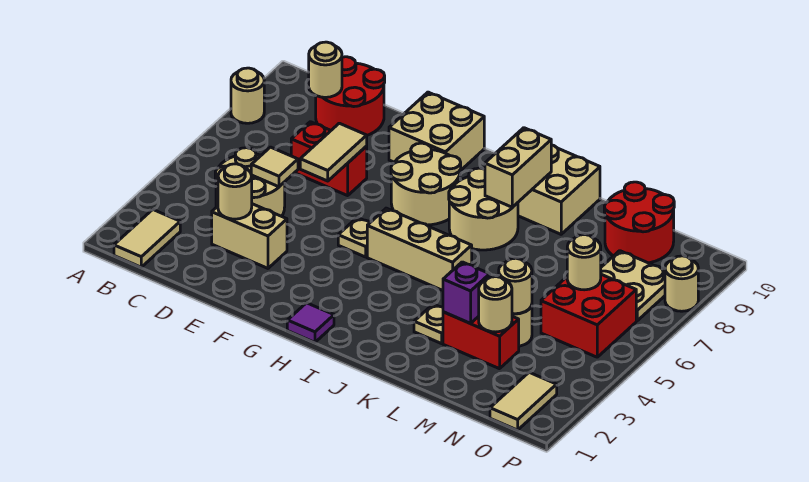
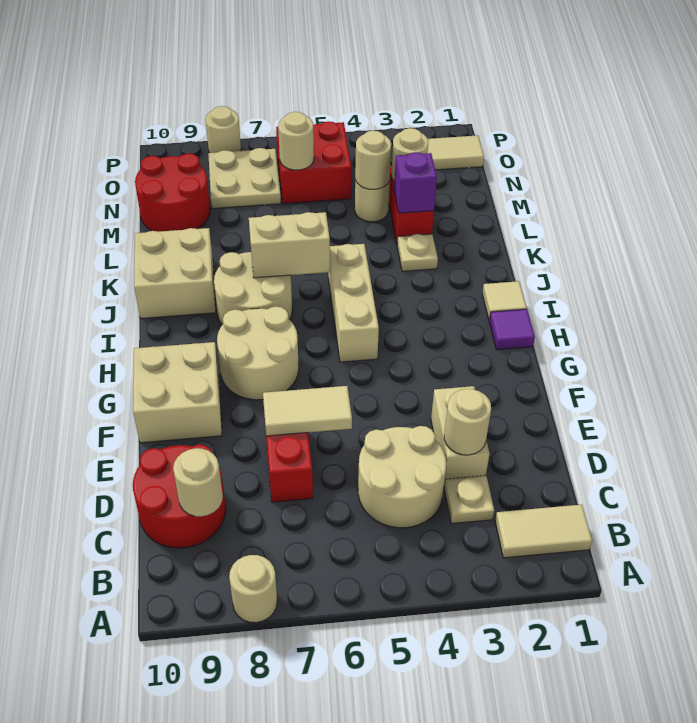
tan 1x1 tile [251,147,298,187] -> tan 1x1 tile moved to [482,281,527,321]
tan 1x1 plate [338,218,370,257] -> tan 1x1 plate moved to [444,476,494,524]
tan 1x2 brick [485,128,551,207] -> tan 1x2 brick moved to [249,212,330,278]

